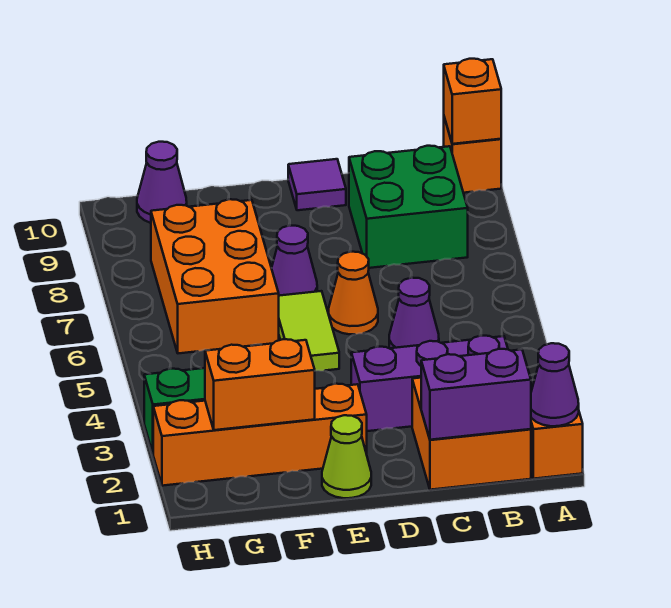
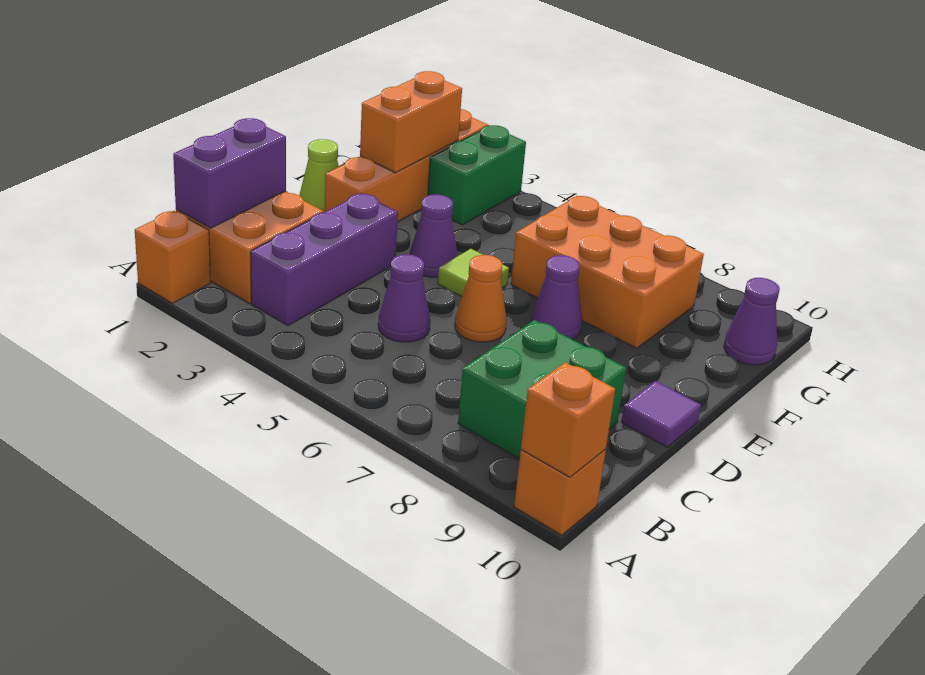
purple 1x1 cone [531,343,579,426] -> purple 1x1 cone moved to [410,194,458,277]
lime 1x2 tile [279,291,339,371] -> lime 1x1 tile [438,249,509,297]

